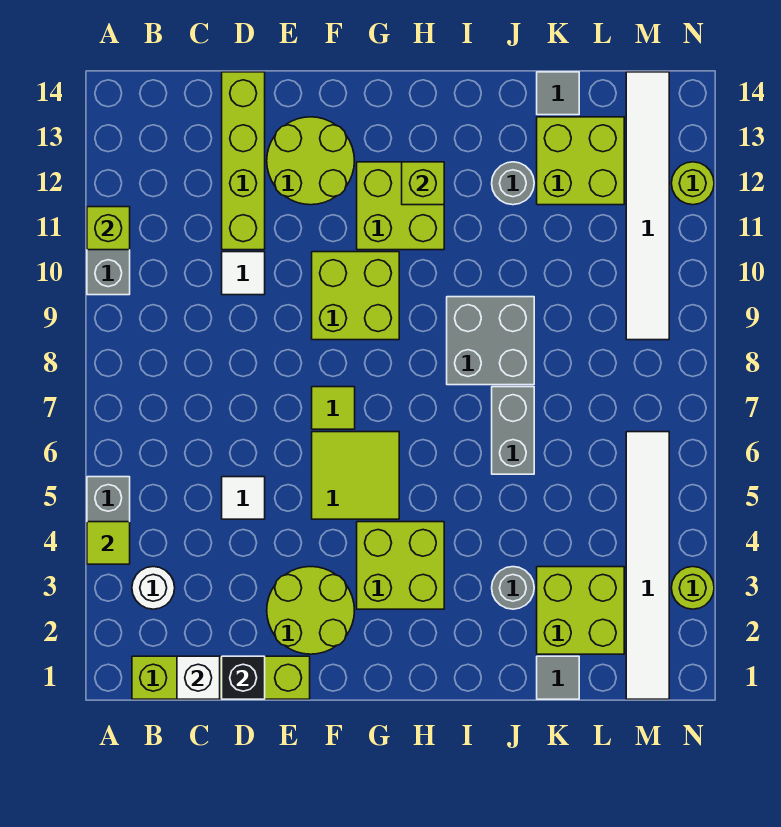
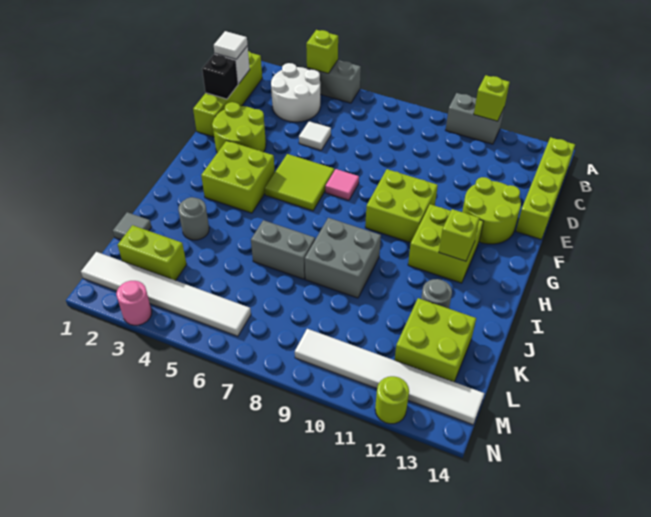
lime 1x1 tile [87,522,130,564] -> lime 1x1 brick [306,30,338,74]
white 1x1 round brick [132,567,175,609] -> white 2x2 round brick [271,63,320,122]
white 1x1 tile [222,252,265,295] -> white 1x1 tile moved to [214,31,248,59]
lime 1x4 brick [222,72,265,250] -> lime 1x4 brick turned to [516,137,575,240]
lime 1x1 tile [312,387,355,429] -> pink 1x1 tile [325,169,359,200]
lime 2x2 brick [537,567,624,654] -> lime 1x2 brick [118,225,187,281]
grey 1x1 tile [537,72,579,115] -> none
lime 1x1 round brick [671,567,714,609] -> pink 1x1 round brick [116,281,152,325]

